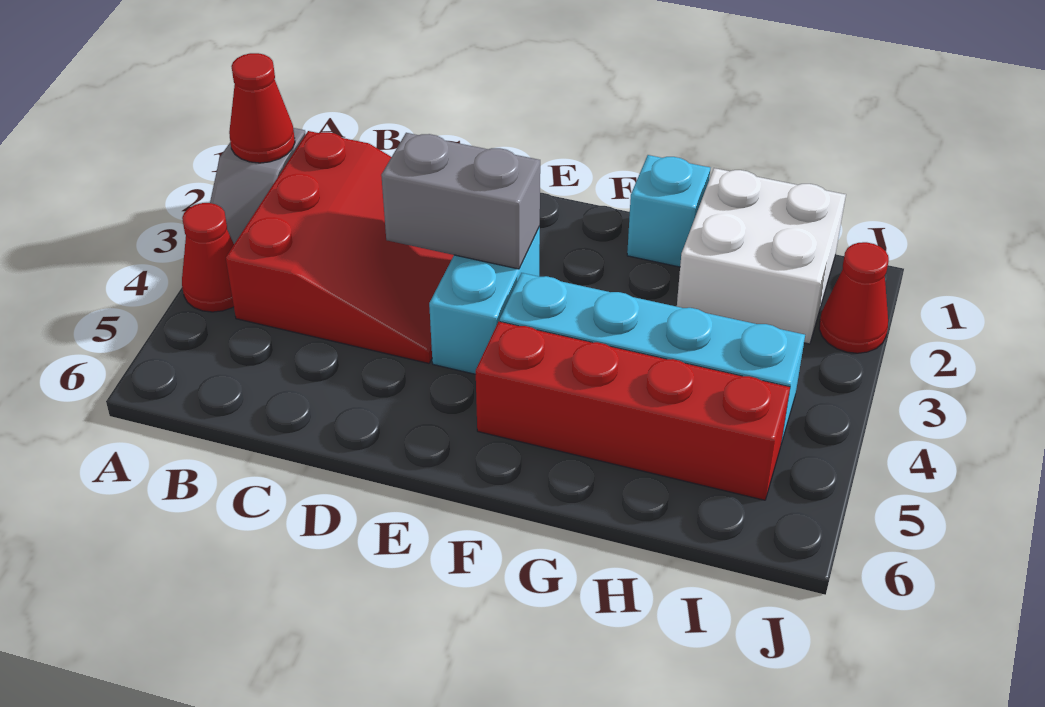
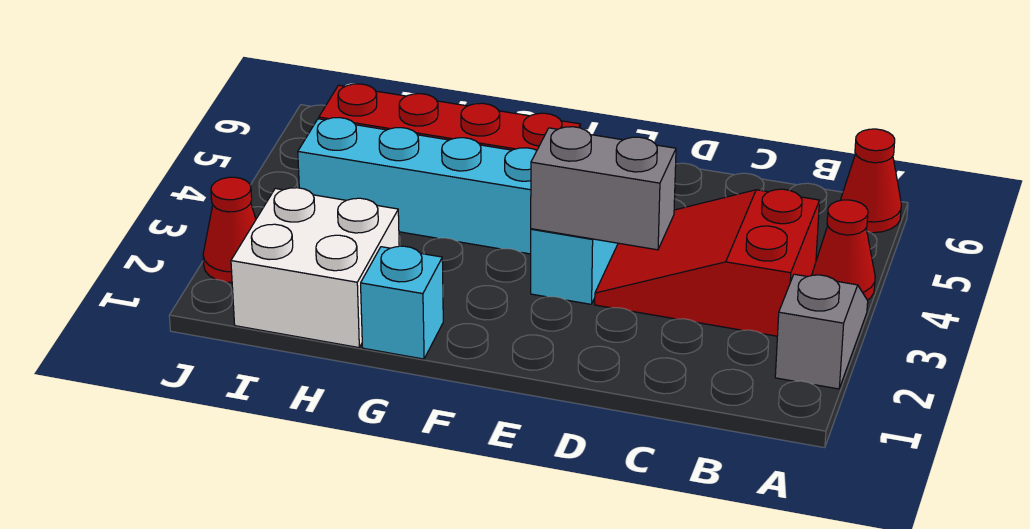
red 1x1 cone [229,53,295,163] -> red 1x1 cone moved to [841,129,901,233]
red 3x3 slope [226,131,454,363] -> red 2x3 slope [595,189,820,336]

